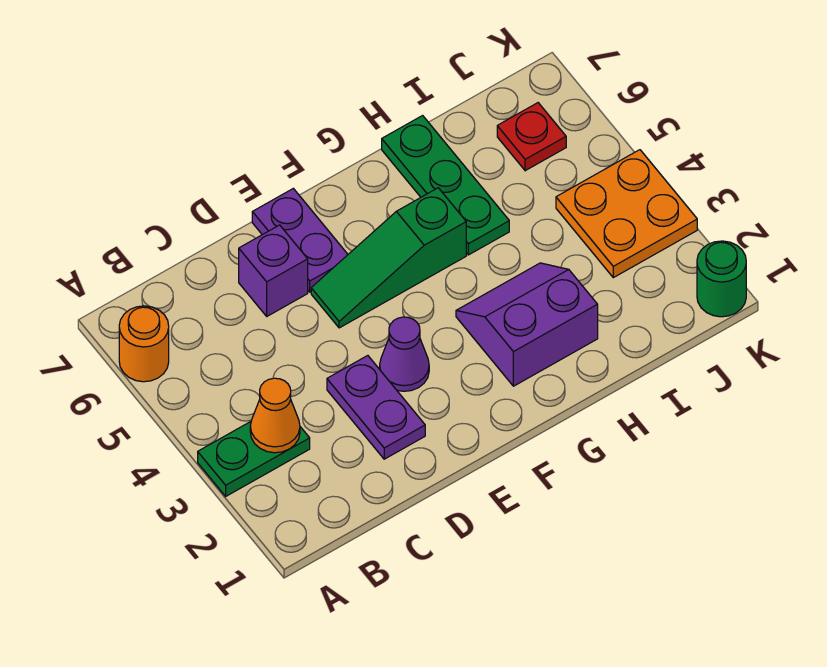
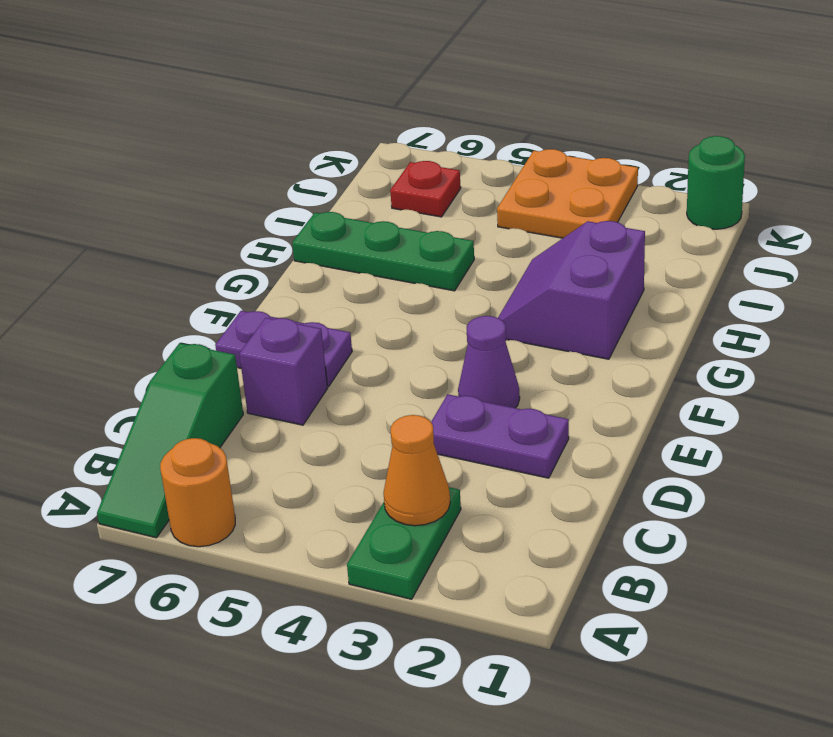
green 1x3 slope [311,188,466,328] -> green 1x3 slope moved to [97,343,243,538]

